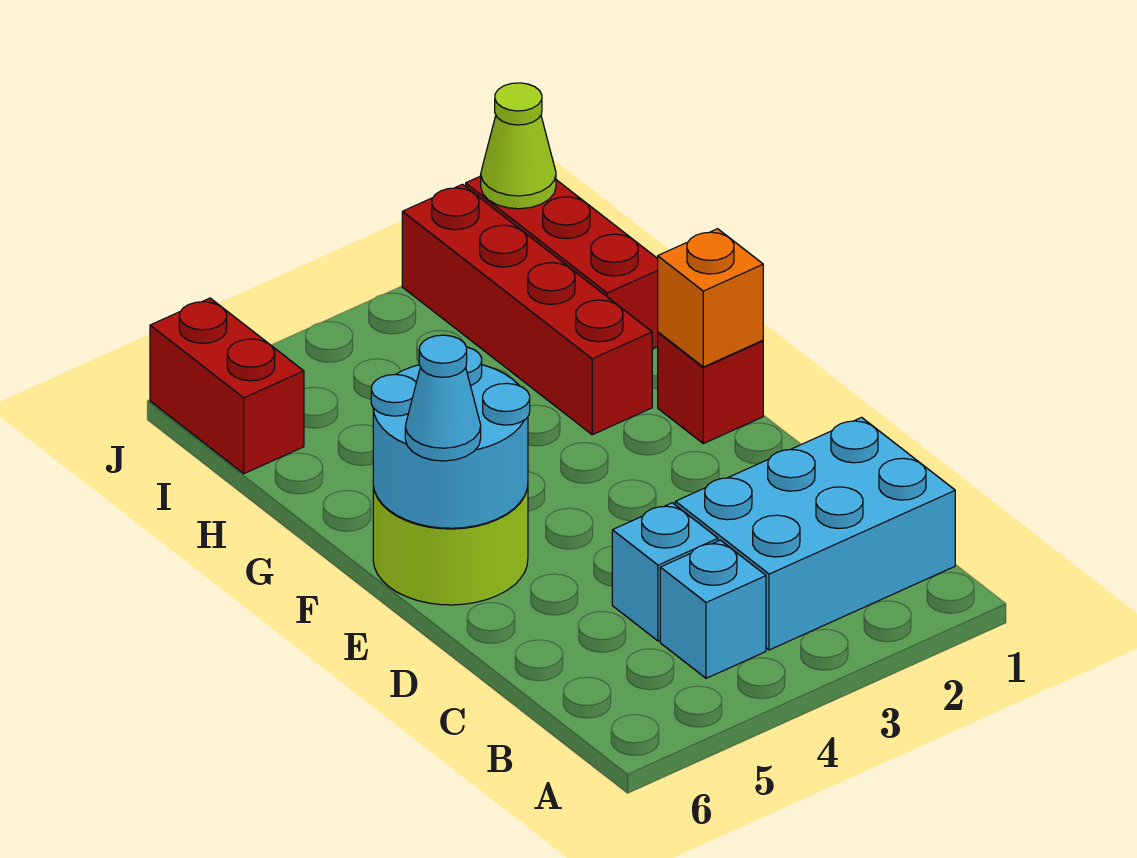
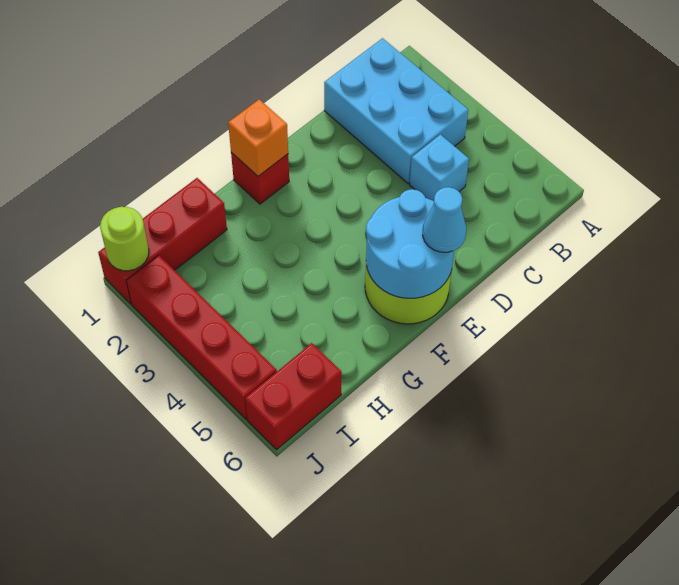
cyan 1x1 brick [660,540,766,678] -> none
red 1x4 brick [402,184,652,435] -> red 1x4 brick turned to [127,255,277,419]
lime 1x1 cone [481,83,556,209] -> lime 1x1 round brick [100,207,149,271]

